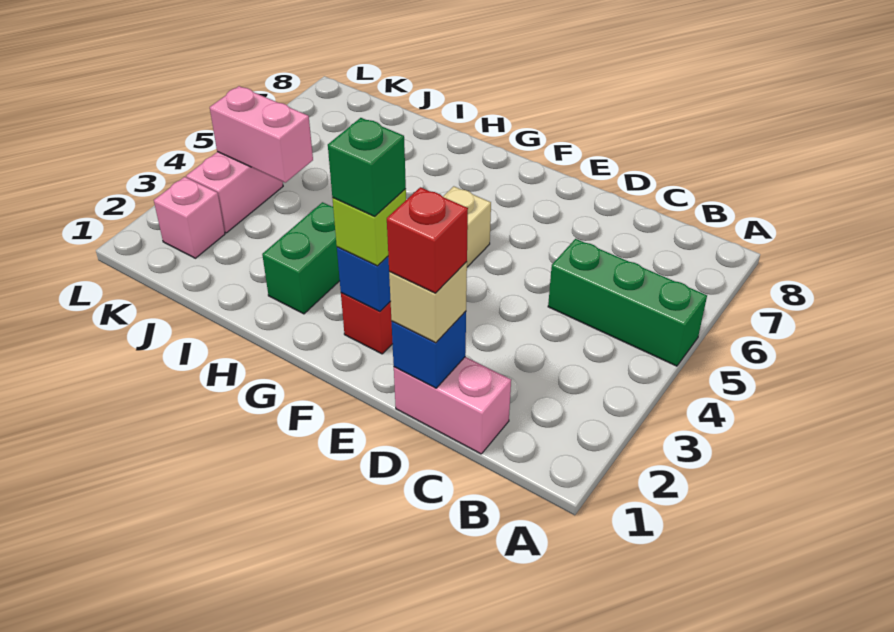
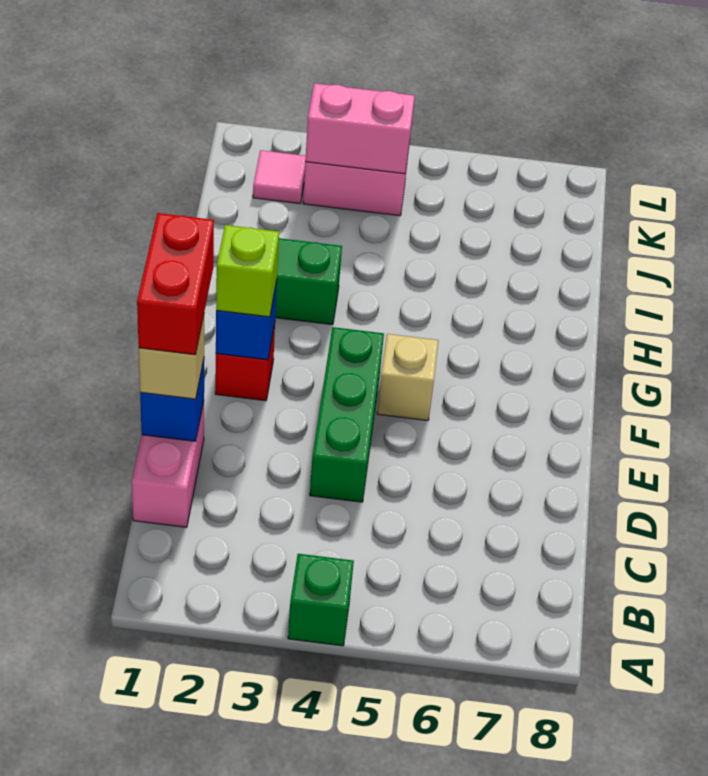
green 1x3 brick [548,239,707,366] -> green 1x3 brick moved to [310,327,384,502]
red 1x1 brick [387,187,468,293] -> red 1x2 brick [137,213,214,355]
green 1x1 brick [328,118,406,216] -> green 1x1 brick moved to [288,554,354,646]
pink 1x2 brick [210,86,313,183] -> pink 1x2 brick turned to [305,83,415,174]
pink 1x1 brick [154,177,225,258] -> pink 1x1 tile [253,150,306,204]

